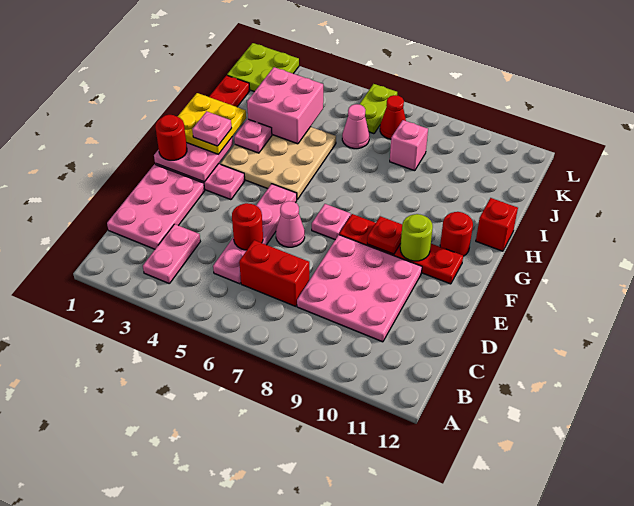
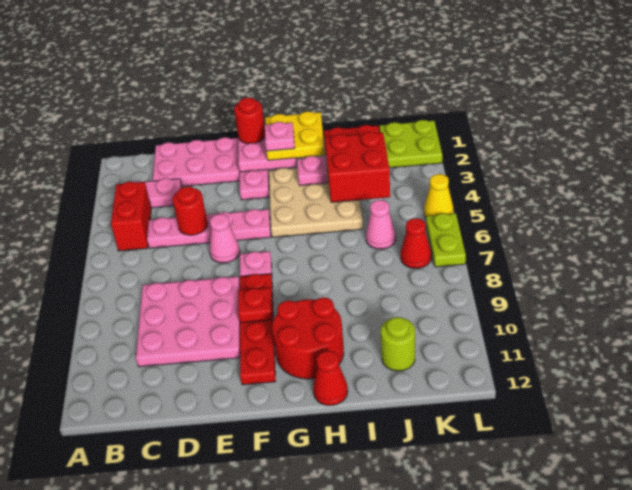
red 1x2 brick [239,240,309,306] -> red 1x2 brick moved to [111,182,151,251]
lime 1x1 round brick [400,214,433,261] -> lime 1x1 round brick moved to [381,317,415,371]
red 1x1 round brick [440,212,473,256] -> red 2x2 round brick [272,297,344,379]
red 1x1 brick [476,198,518,251] -> red 1x1 cone [313,351,348,405]
pink 2x2 brick [247,67,323,144] -> red 2x2 brick [325,132,390,202]
pink 1x1 brick [390,120,428,171] -> none
lime 1x2 plate [359,84,397,134] -> lime 1x2 plate turned to [426,213,466,267]
none -> yellow 1x1 cone [424,174,453,217]

